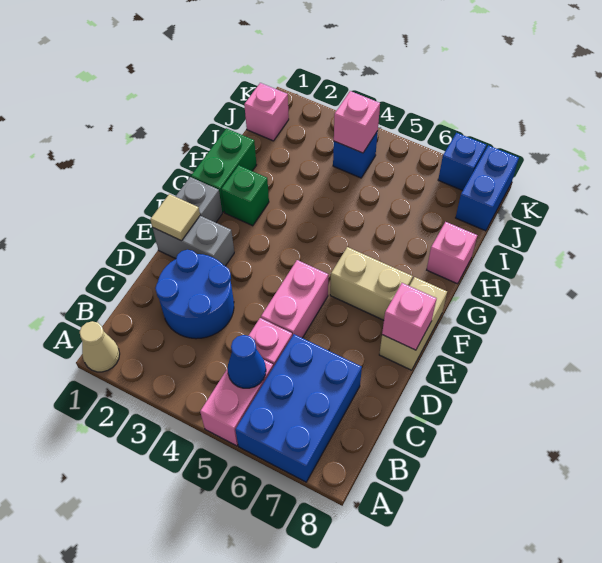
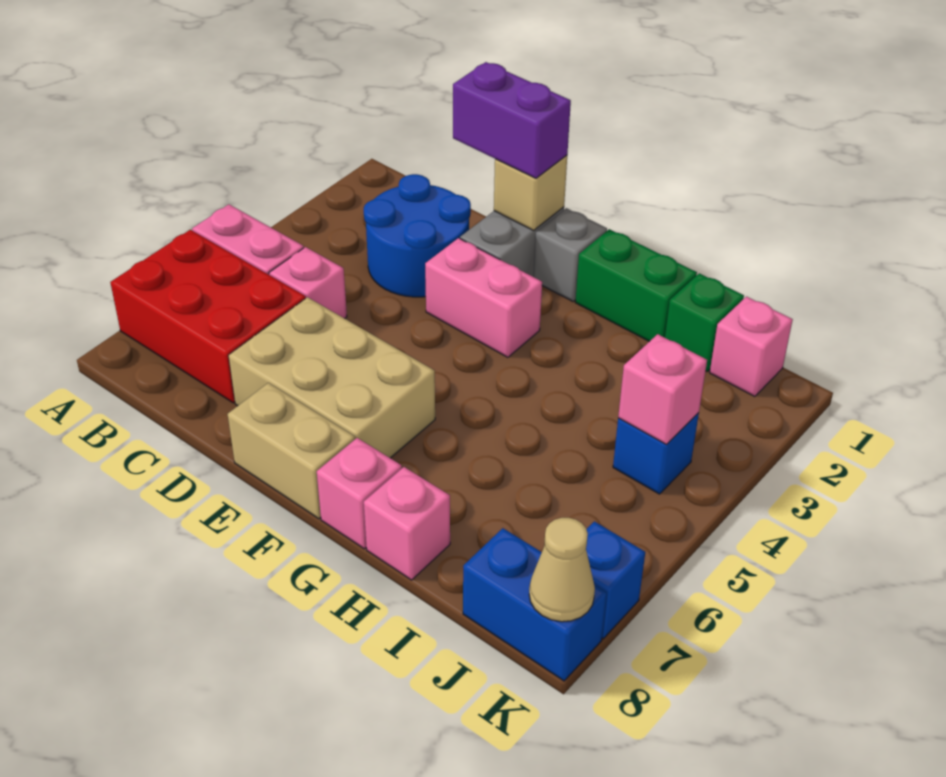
tan 1x1 cone [80,321,120,372] -> tan 1x1 cone moved to [529,518,595,622]
blue 2x3 brick [235,334,362,482] -> red 2x3 brick [110,230,306,403]
blue 1x1 cone [227,335,266,388] -> none
none -> purple 1x2 brick [453,62,571,178]
pink 1x2 brick [261,260,328,338] -> pink 1x2 brick moved to [425,238,542,357]
tan 1x1 tile [150,194,200,241] -> tan 1x1 brick [494,155,567,230]
pink 1x1 brick [382,283,437,350] -> pink 1x1 brick moved to [317,438,402,549]
tan 1x2 brick [330,247,413,320] -> tan 2x3 brick [228,297,435,458]
green 1x1 brick [221,165,269,226] -> green 1x1 brick moved to [665,273,744,371]

